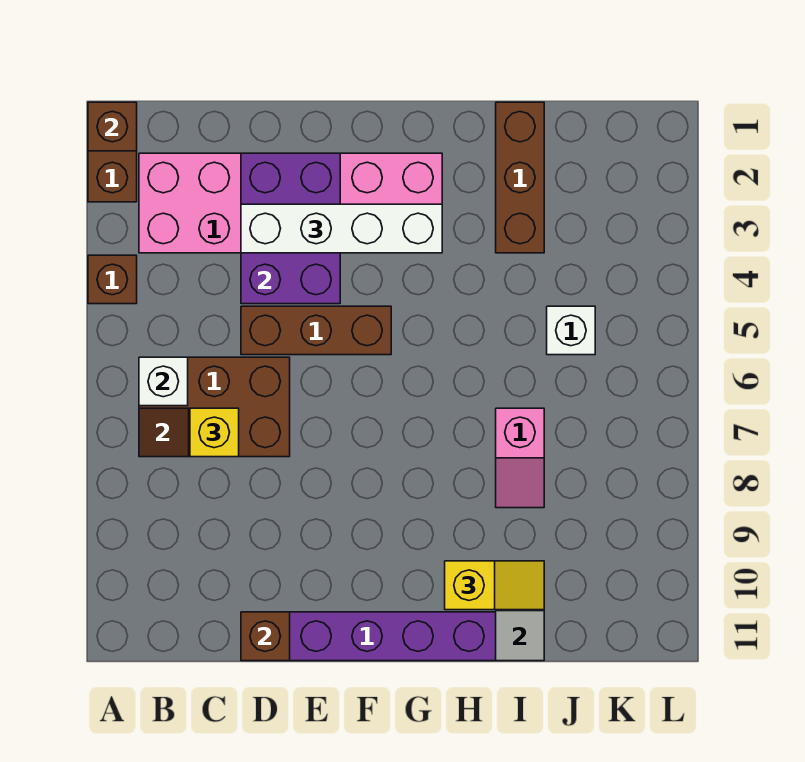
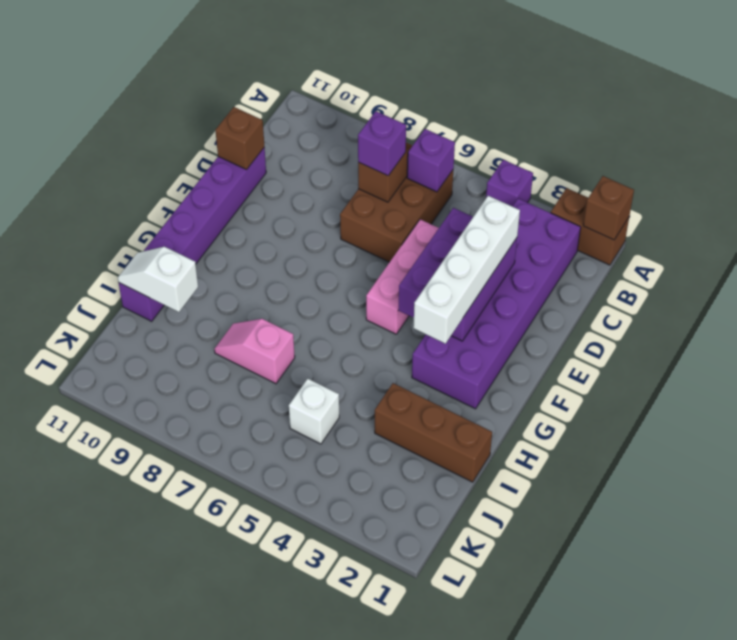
brown 1x1 brick [88,255,137,304] -> purple 1x1 brick [486,160,533,206]
pink 2x6 brick [139,153,442,253] -> purple 2x6 brick [412,198,581,409]
white 1x1 brick [139,357,188,406] -> purple 1x1 brick [407,129,455,192]
yellow 1x1 brick [190,408,239,457] -> purple 1x1 brick [358,111,406,176]
purple 2x3 brick [241,153,340,304] -> purple 2x3 brick turned to [399,208,517,341]
brown 1x3 brick [241,306,391,355] -> pink 1x3 brick [366,219,439,334]
yellow 1x2 slope [445,561,544,610] -> none

